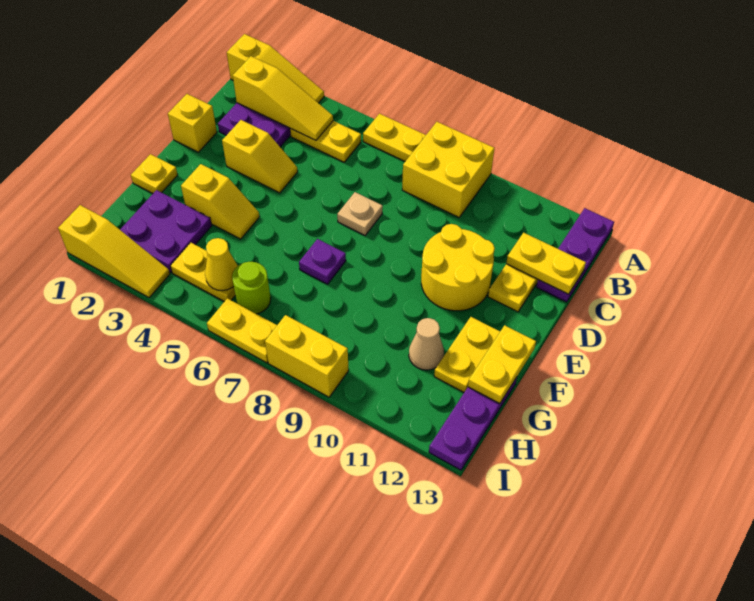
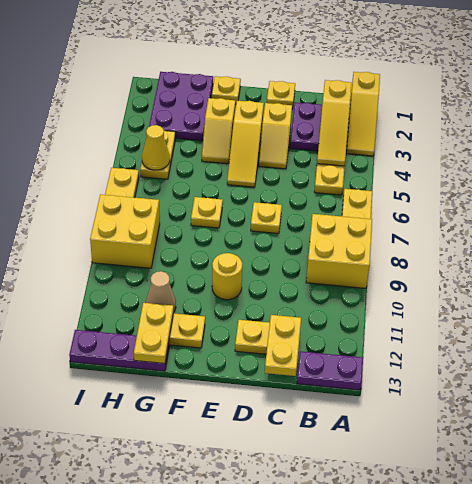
purple 1x3 plate [536,208,614,302] -> purple 1x2 plate [297,351,363,390]
yellow 1x1 brick [168,94,217,152] -> yellow 1x1 plate [267,81,295,109]
tan 1x1 plate [337,192,383,235] -> yellow 1x1 plate [251,202,282,234]
yellow 2x2 round brick [421,224,495,311] -> yellow 1x1 round brick [212,253,242,300]
purple 1x1 plate [299,239,346,284] -> yellow 1x1 plate [191,197,223,228]
yellow 1x2 plate [468,325,536,404] -> yellow 1x2 plate turned to [134,303,174,363]
purple 2x2 plate [120,190,212,272] -> purple 2x3 plate [149,72,213,141]
lime 1x1 round brick [232,262,271,314] -> none
yellow 1x3 slope [58,205,170,298] -> yellow 1x3 slope moved to [227,101,264,187]
yellow 1x2 brick [265,315,349,397] -> yellow 2x2 brick [90,195,160,268]

